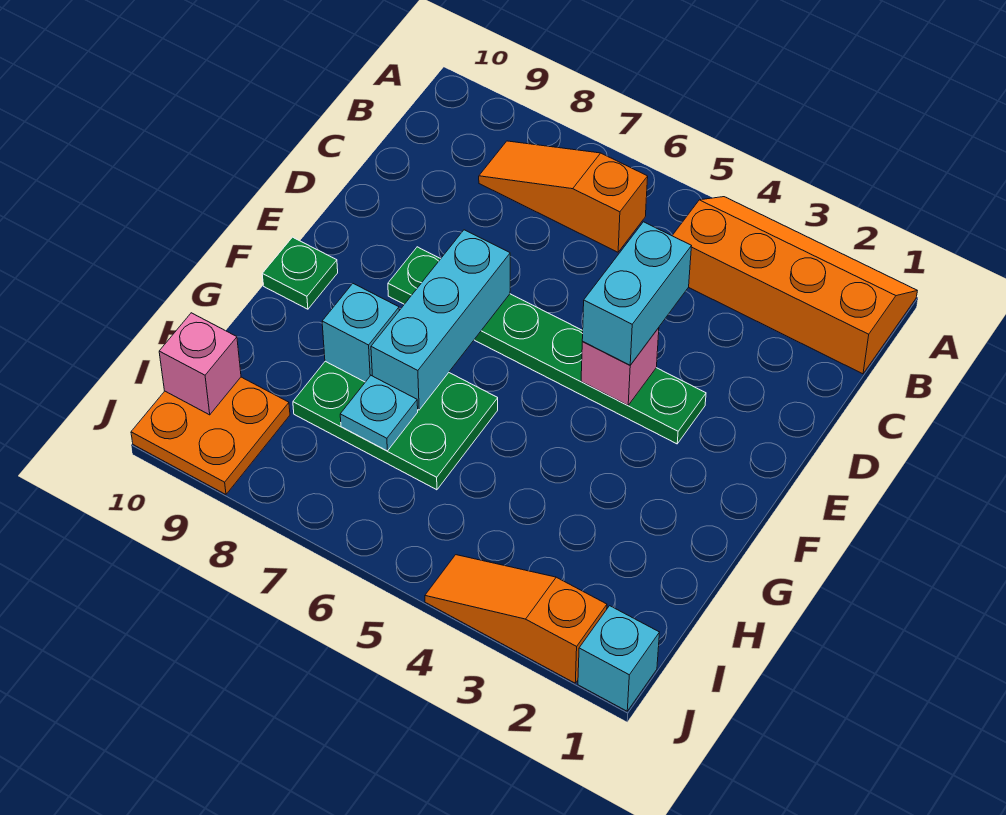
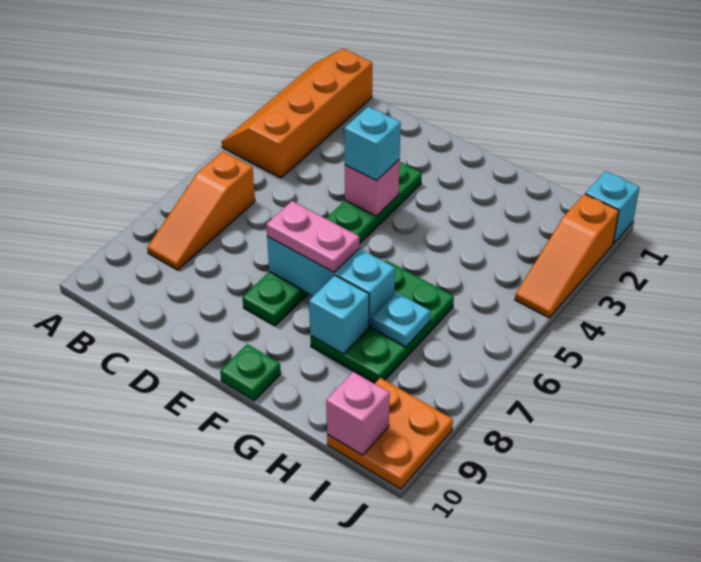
cyan 1x2 brick [582,222,691,365] -> cyan 1x1 brick [344,106,401,180]
none -> pink 1x2 plate [266,201,359,272]

